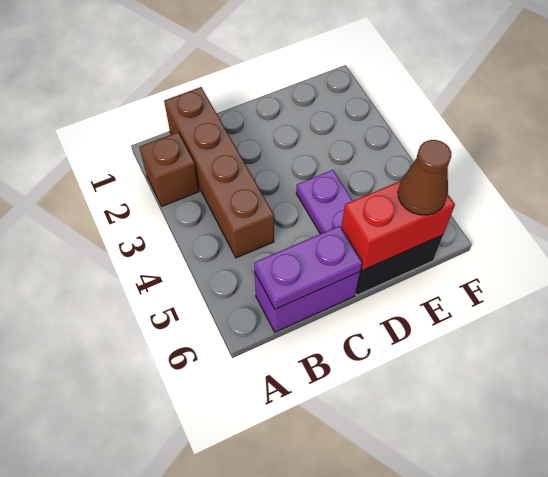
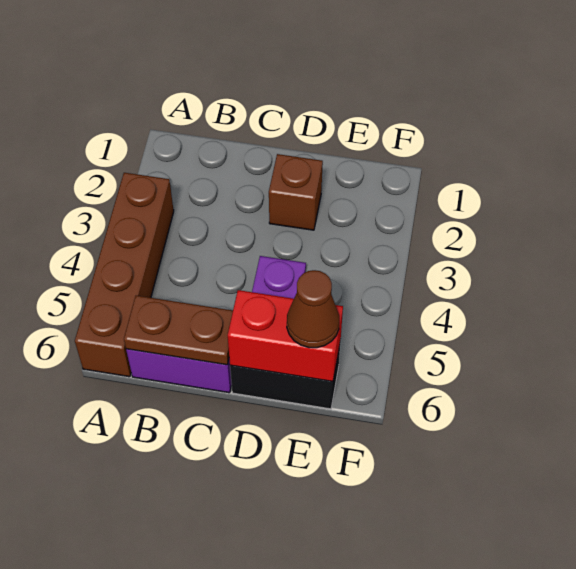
brown 1x1 brick [140,132,199,206] -> brown 1x1 brick moved to [269,154,323,230]
brown 1x4 brick [164,87,274,258] -> brown 1x4 brick moved to [75,173,174,377]
purple 1x2 plate [254,226,362,309] -> brown 1x2 plate [124,296,233,365]

